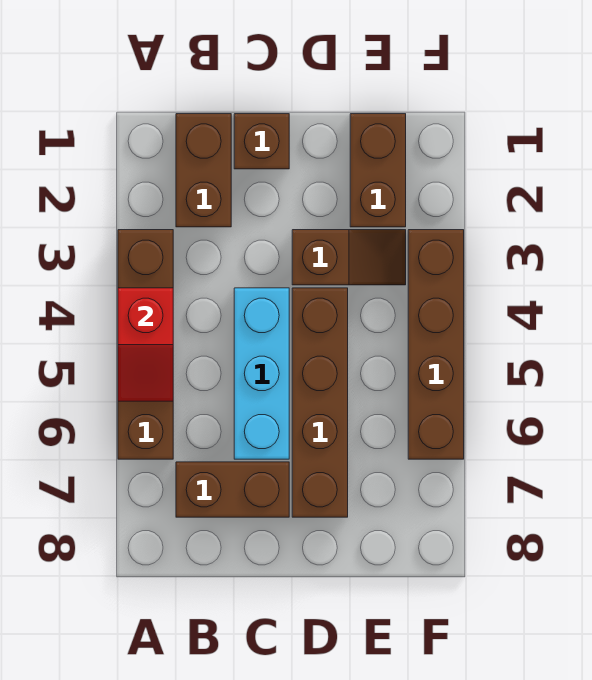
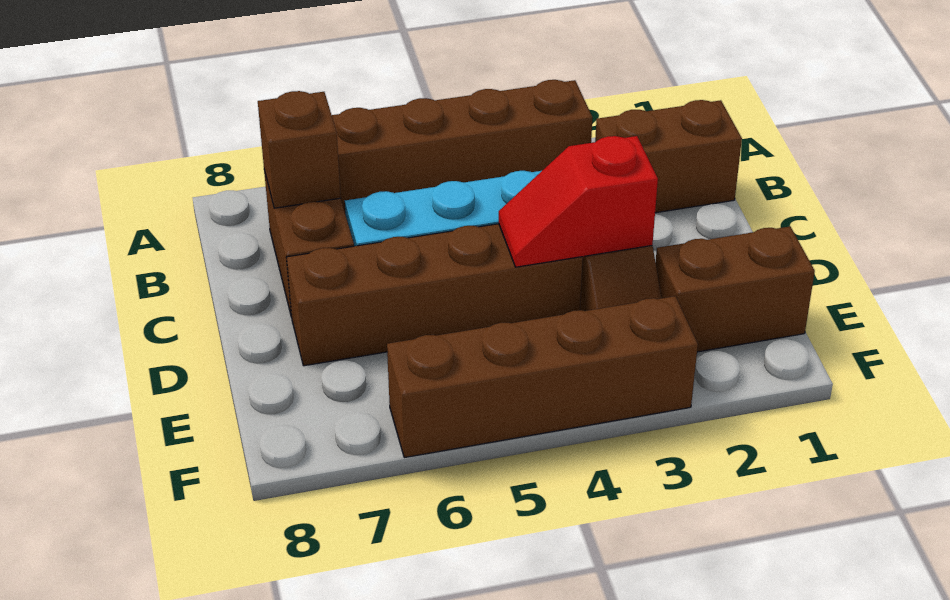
red 1x2 slope [118,288,173,401] -> red 1x2 slope moved to [499,136,658,267]
brown 1x1 brick [234,114,289,169] -> brown 1x1 brick moved to [258,91,341,208]

